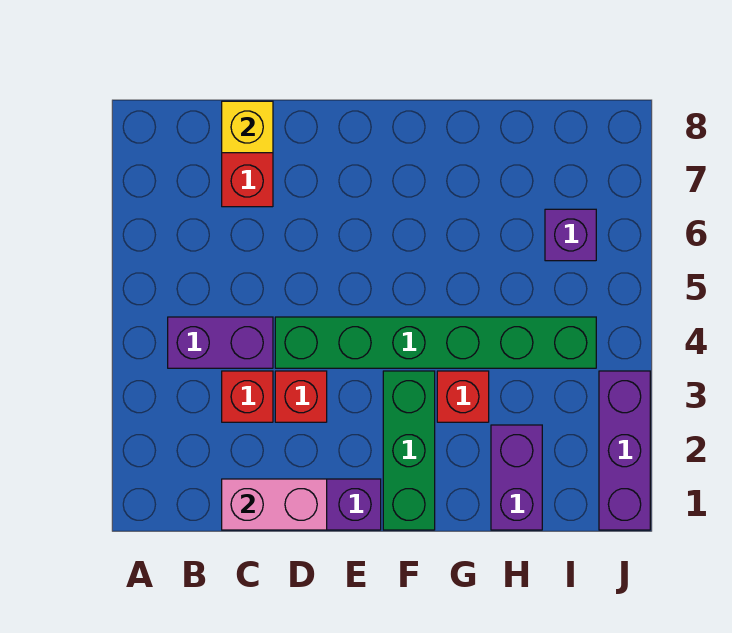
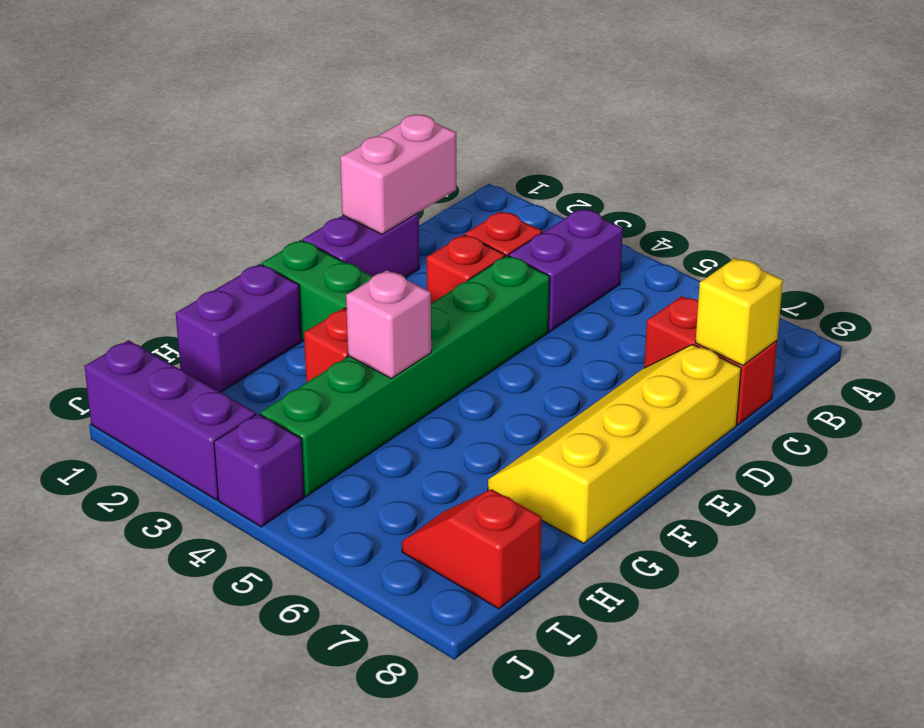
none -> yellow 2x4 slope [488,344,741,543]
none -> pink 1x1 brick [346,270,431,378]
purple 1x2 brick [491,425,542,530] -> purple 1x2 brick turned to [176,264,302,392]
purple 1x1 brick [545,209,596,261] -> purple 1x1 brick moved to [214,414,304,527]
none -> red 1x2 slope [402,489,541,609]

